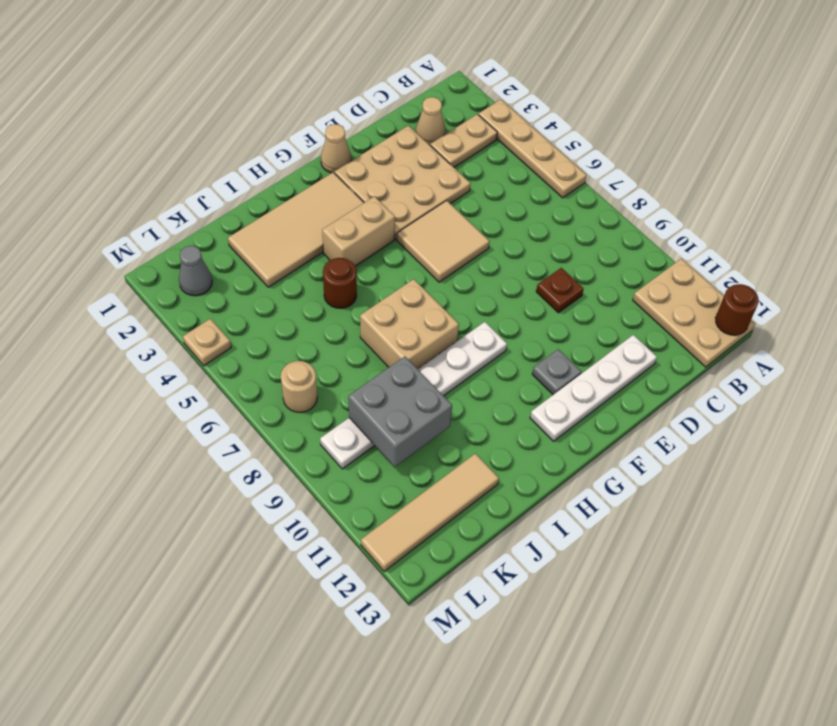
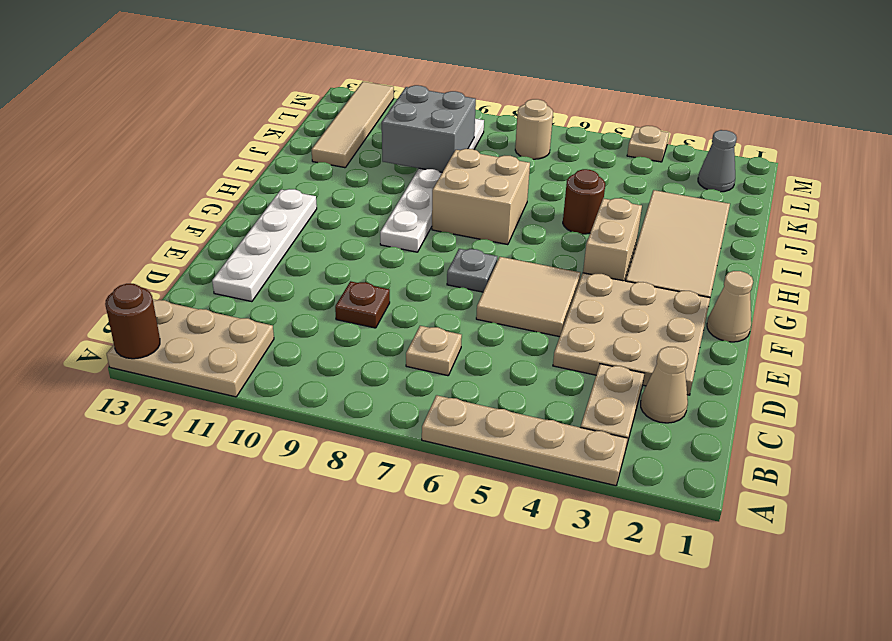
none -> tan 1x1 plate [406,326,462,376]
grey 1x1 plate [532,349,581,395] -> grey 1x1 plate moved to [447,249,498,292]

